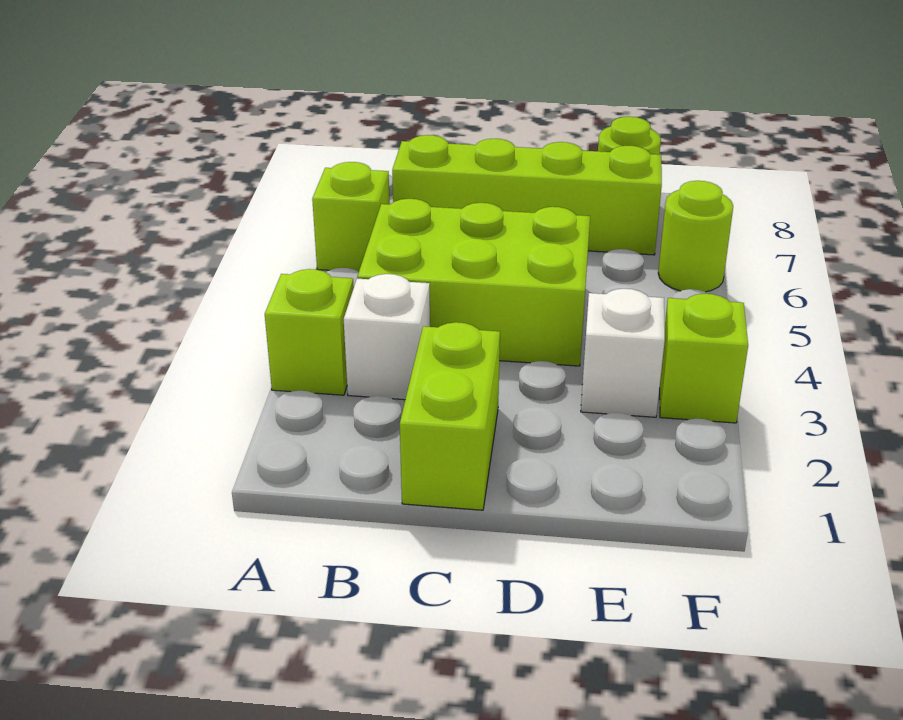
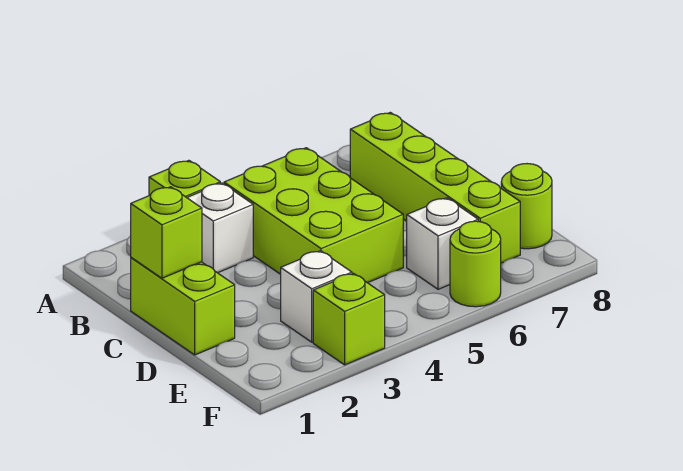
lime 1x1 brick [312,162,390,272] -> lime 1x1 brick moved to [131,187,202,278]
lime 1x2 brick [400,322,500,510] -> lime 1x2 brick turned to [131,258,235,355]
none -> white 1x1 brick [407,198,478,289]

